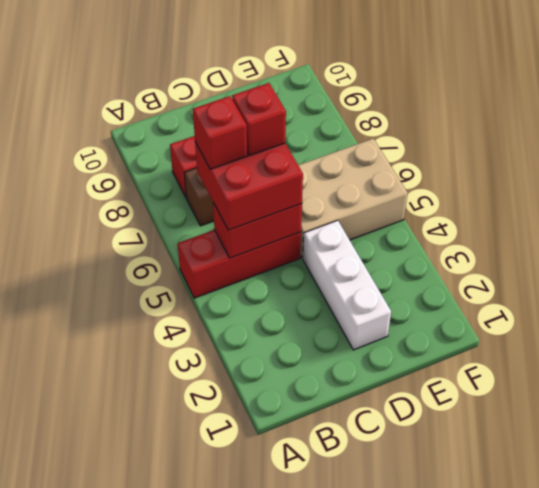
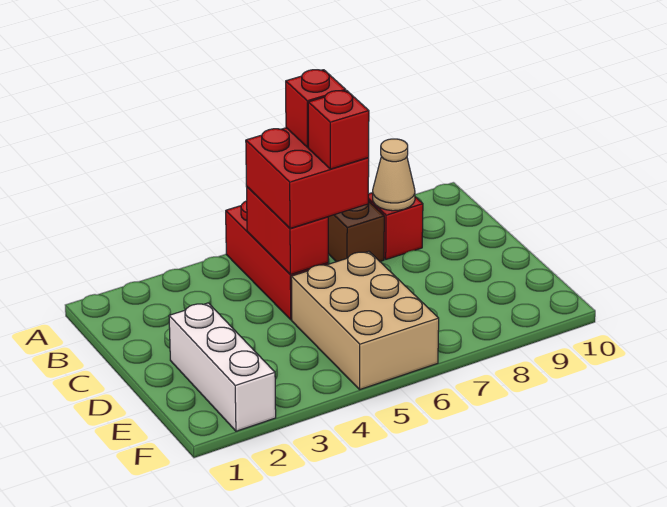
none -> tan 1x1 cone [373,139,415,211]
white 1x3 brick [303,220,391,350] -> white 1x3 brick turned to [169,303,276,431]

